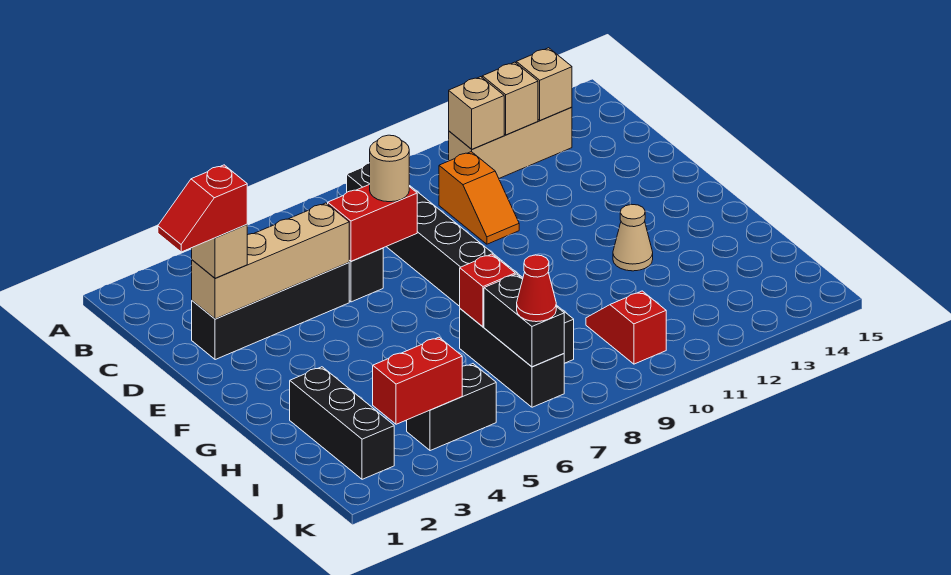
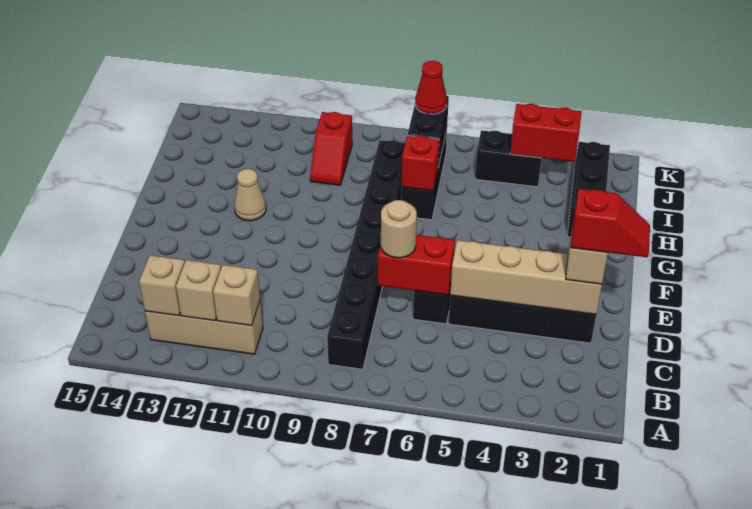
orange 1x2 slope [439,152,519,244] -> none

